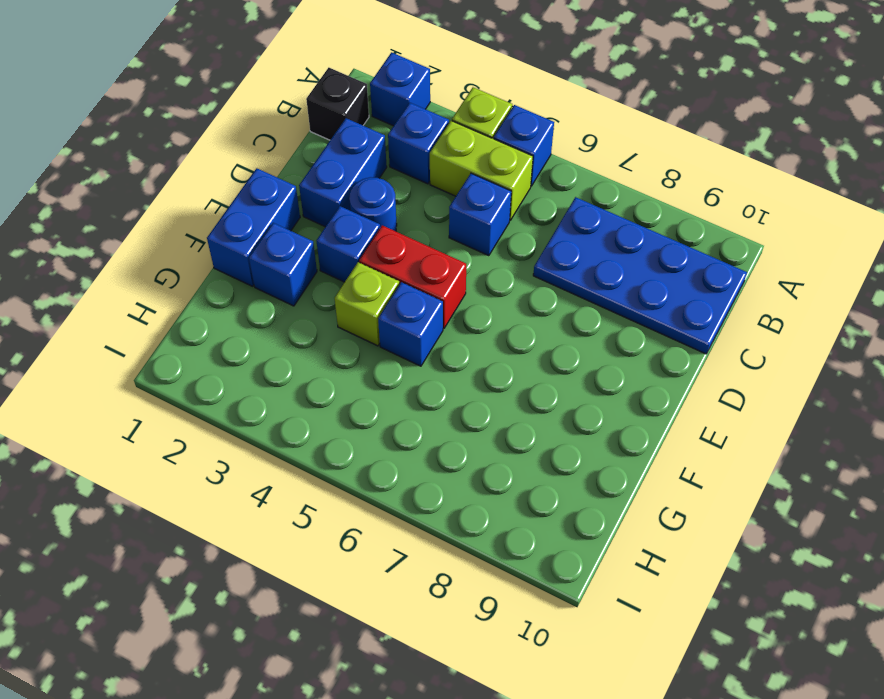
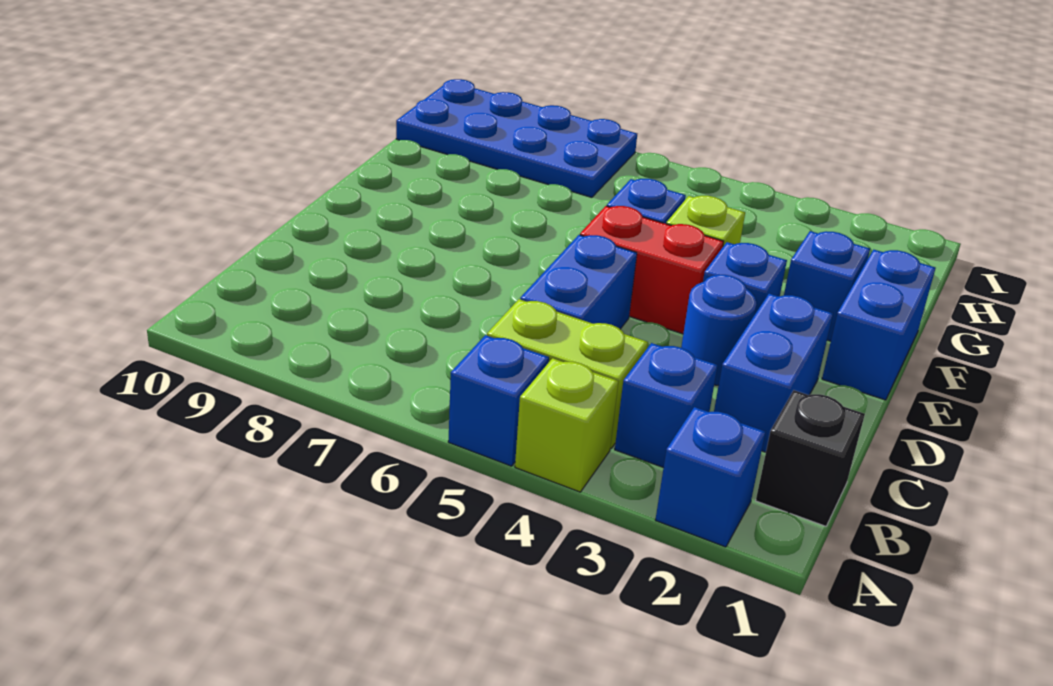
blue 2x4 plate [533,197,747,354] -> blue 2x4 plate moved to [396,79,637,197]
blue 1x1 brick [449,173,511,256] -> blue 1x2 brick [520,235,637,329]

